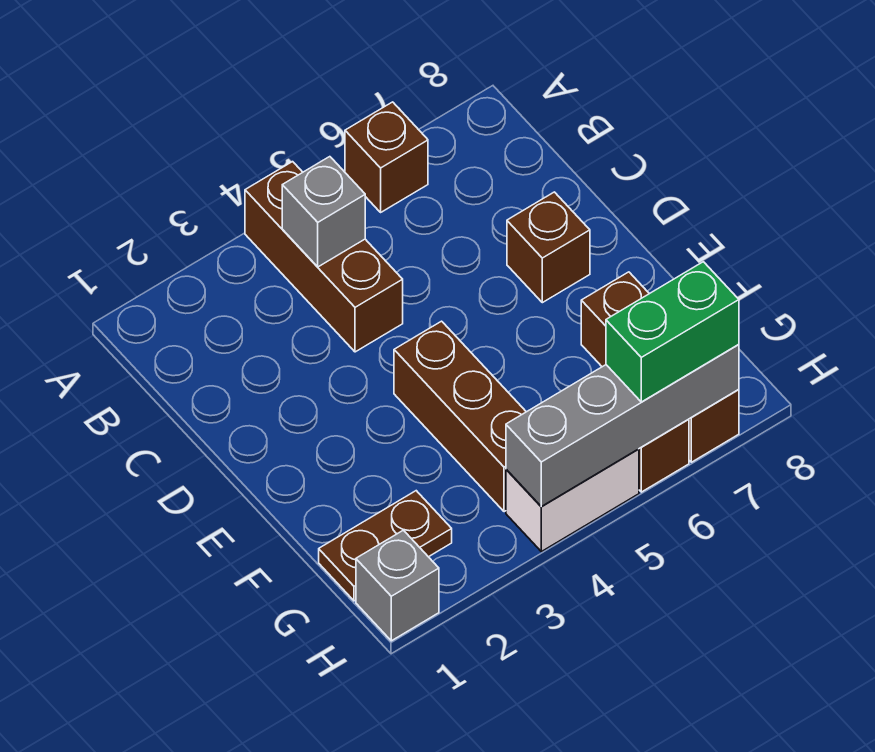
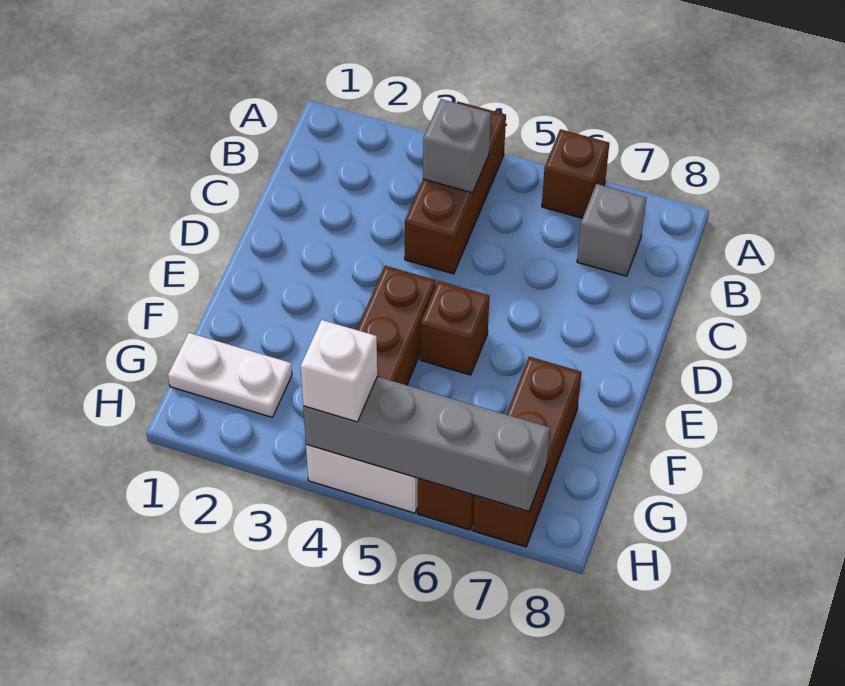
brown 1x1 brick [507,192,590,303] -> brown 1x1 brick moved to [420,281,489,375]
brown 1x2 plate [319,491,452,601] -> white 1x2 plate [168,333,292,418]
grey 1x1 brick [356,530,439,641] -> grey 1x1 brick moved to [577,184,646,276]
none -> white 1x1 brick [301,320,377,422]
green 1x2 brick [606,262,739,402] -> none

